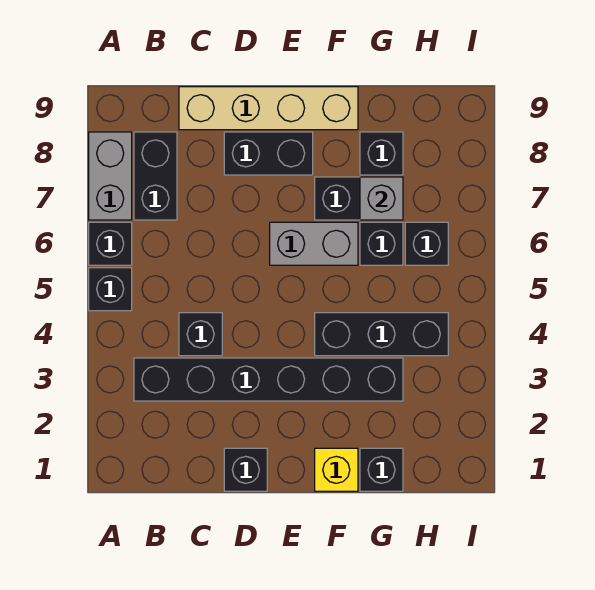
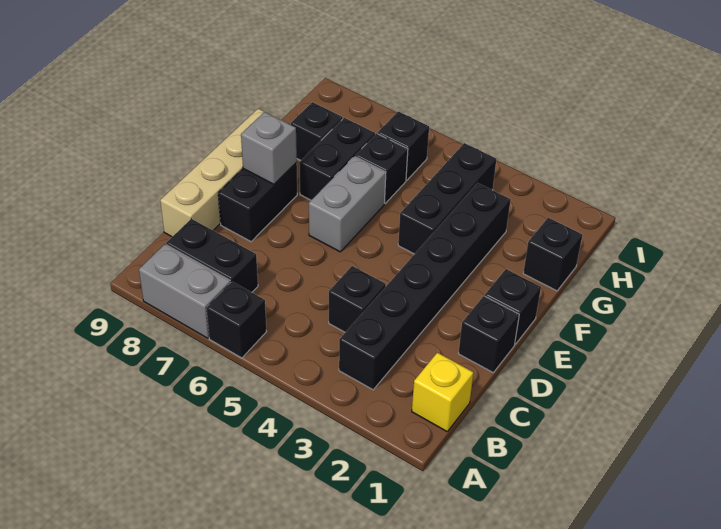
black 1x1 brick [89,268,132,311] -> black 1x1 brick moved to [485,269,541,344]
yellow 1x1 brick [315,448,358,491] -> yellow 1x1 brick moved to [412,353,474,431]
grey 1x1 brick [360,177,403,220] -> grey 1x1 brick moved to [241,112,297,184]

